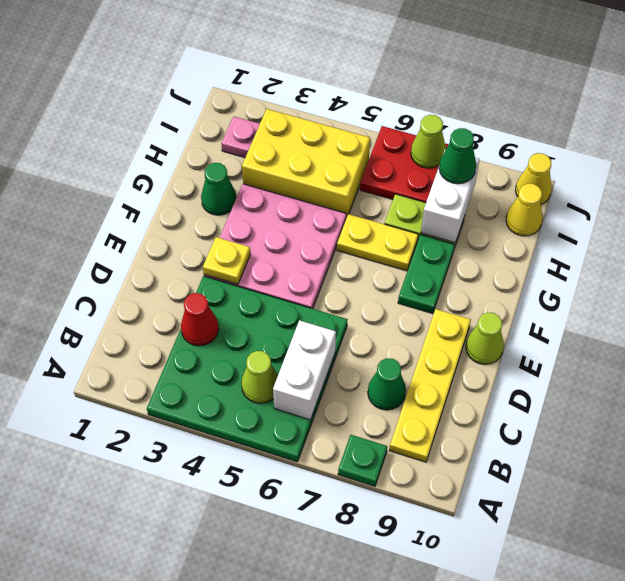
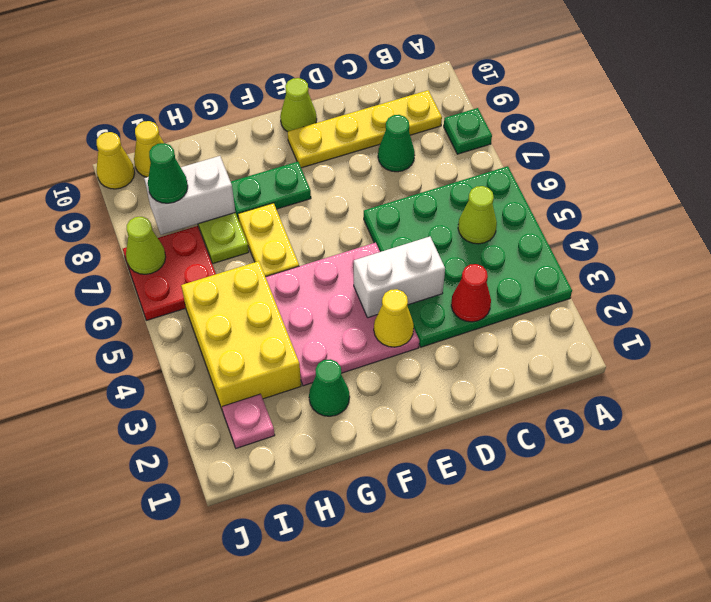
white 1x2 brick [273,320,336,420] -> white 1x2 brick moved to [354,237,445,318]
yellow 1x1 plate [203,237,251,284] -> yellow 1x1 cone [374,289,414,347]

